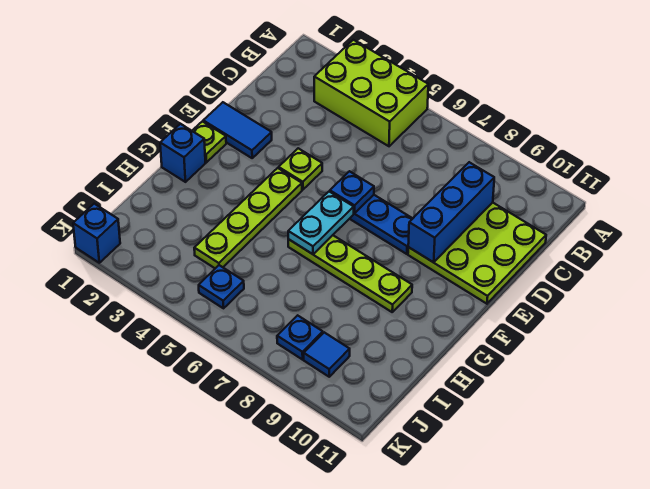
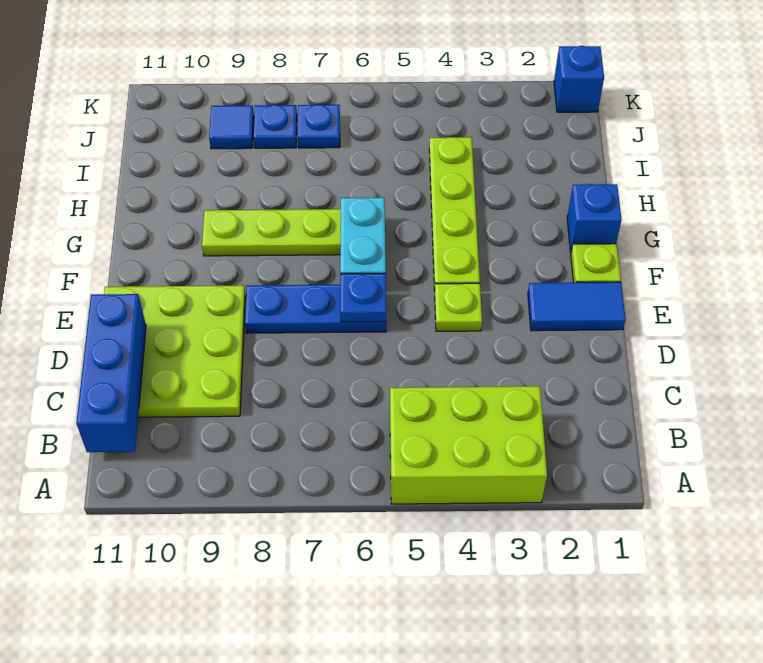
blue 1x3 brick [408,162,494,262] -> blue 1x3 brick moved to [76,294,146,452]
blue 1x1 plate [199,265,244,308] -> blue 1x1 plate moved to [297,105,340,148]

